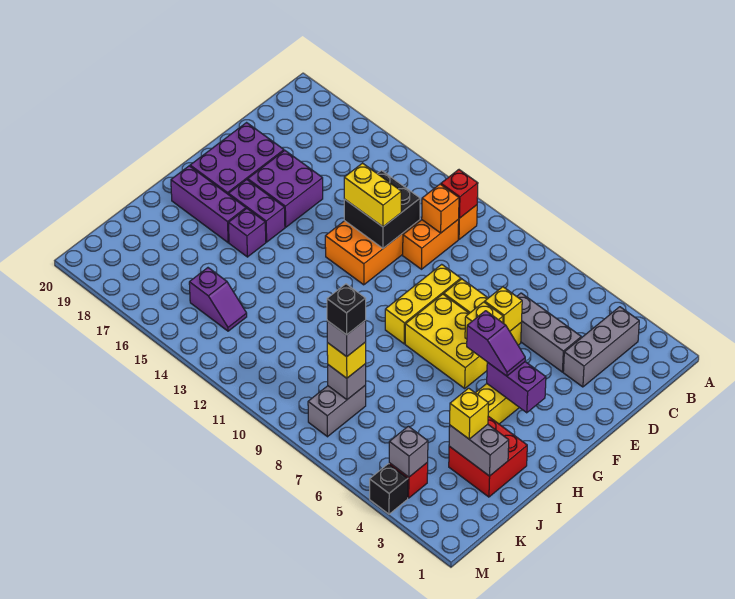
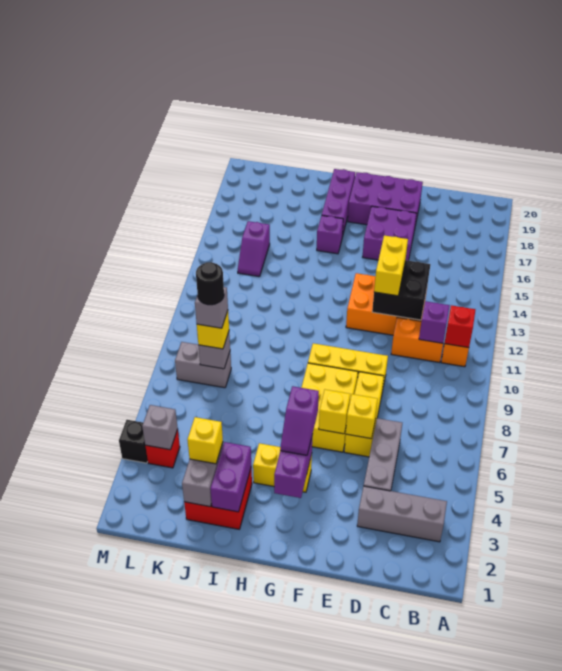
orange 1x1 brick [422,184,459,233] -> purple 1x1 brick [419,301,450,343]
purple 1x2 brick [228,180,285,242] -> purple 1x2 brick moved to [210,442,251,512]
black 1x1 brick [327,284,366,335] -> black 1x1 round brick [196,262,224,305]

